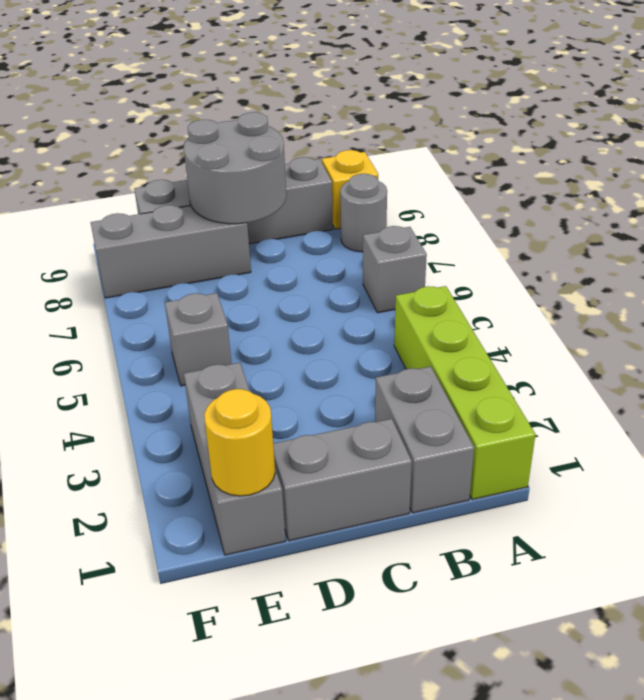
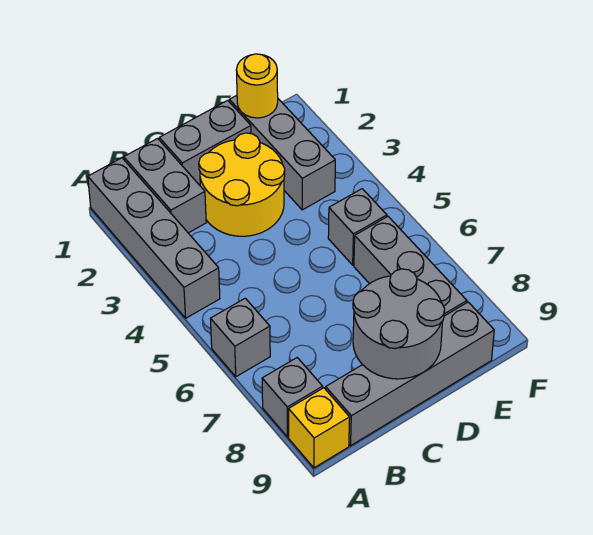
lime 1x4 brick [394,286,535,500] -> grey 1x4 brick [88,158,220,318]
grey 1x1 round brick [340,174,387,252] -> grey 1x1 brick [262,358,323,437]
none -> yellow 2x2 round brick [199,133,285,236]
grey 1x3 brick [91,205,251,298] -> grey 1x3 brick turned to [354,217,467,316]

